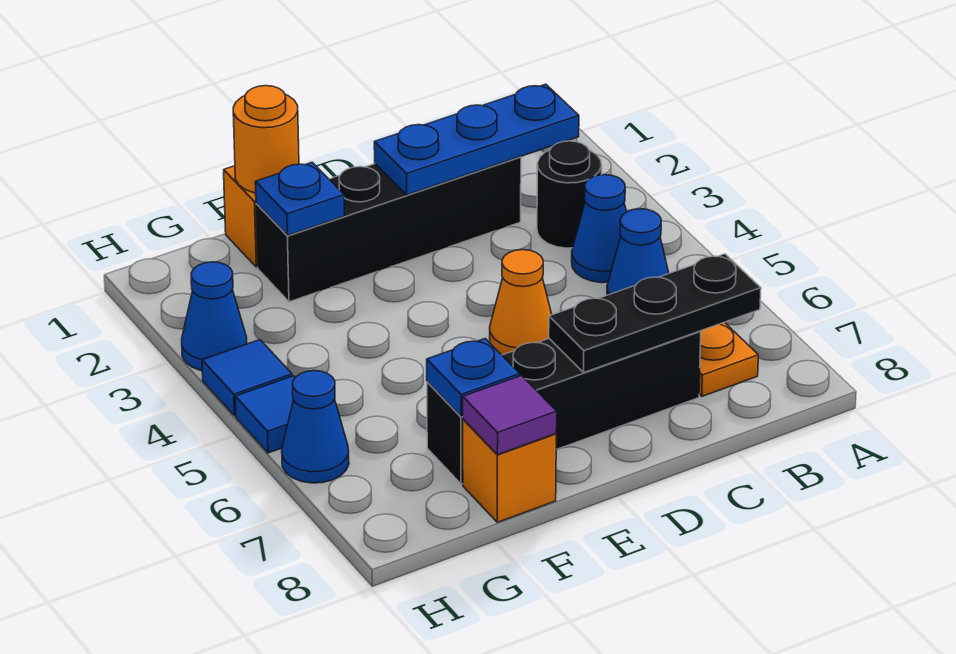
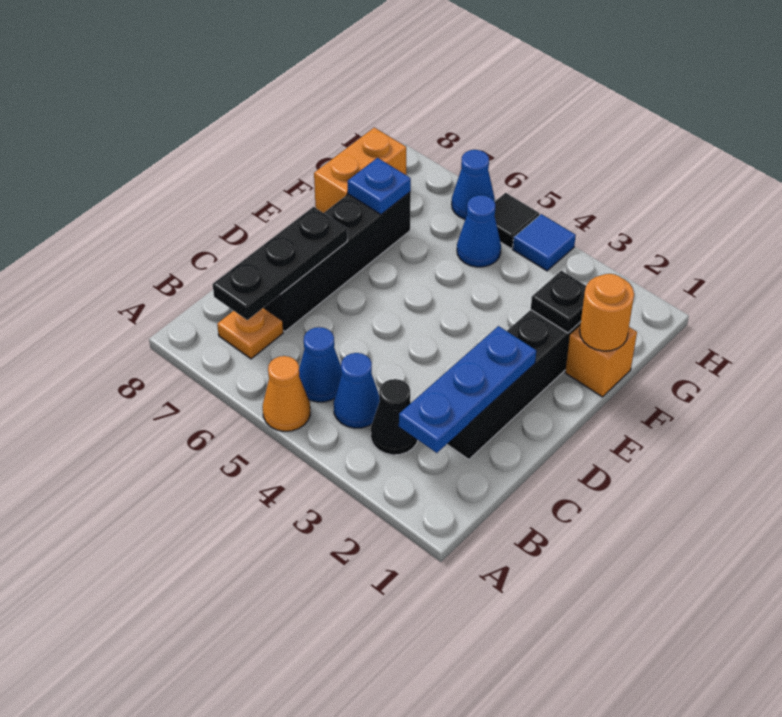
black 1x1 round brick [537,141,602,248] -> black 1x1 cone [371,379,418,455]
orange 1x1 cone [490,250,552,355] -> orange 1x1 cone moved to [263,356,310,431]
blue 1x1 plate [255,162,345,236] -> black 1x1 plate [531,271,586,333]
orange 1x1 brick [463,419,556,522] -> orange 1x2 brick [314,127,406,213]
purple 1x1 tile [463,376,557,455] -> none
blue 1x1 cone [182,262,247,371] -> blue 1x1 cone moved to [457,195,501,267]
blue 1x1 tile [235,376,295,453] -> black 1x1 tile [494,193,539,248]

